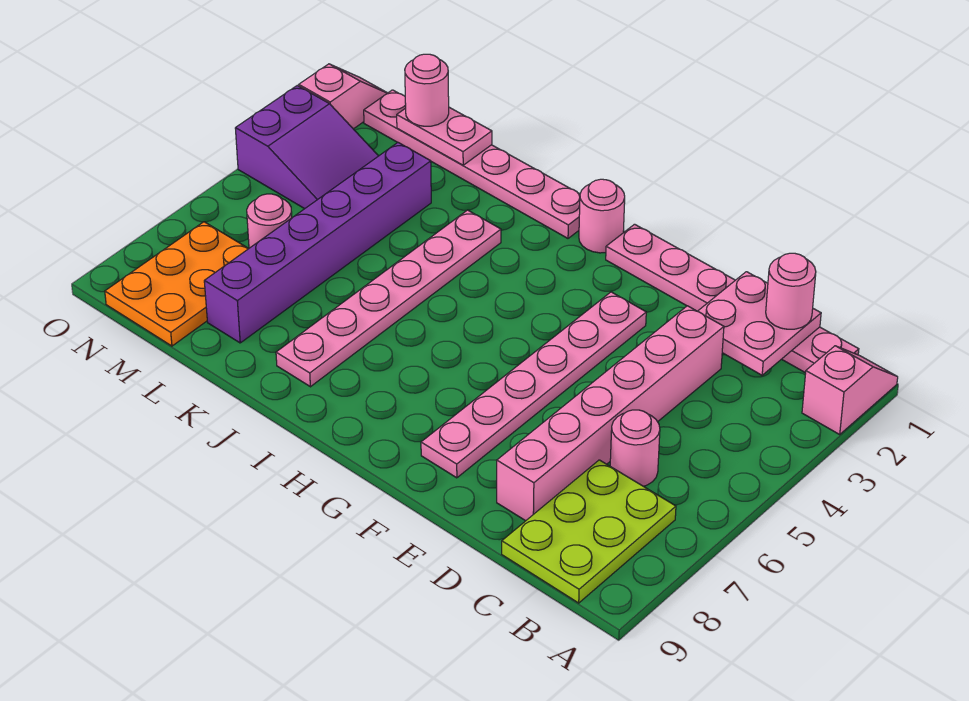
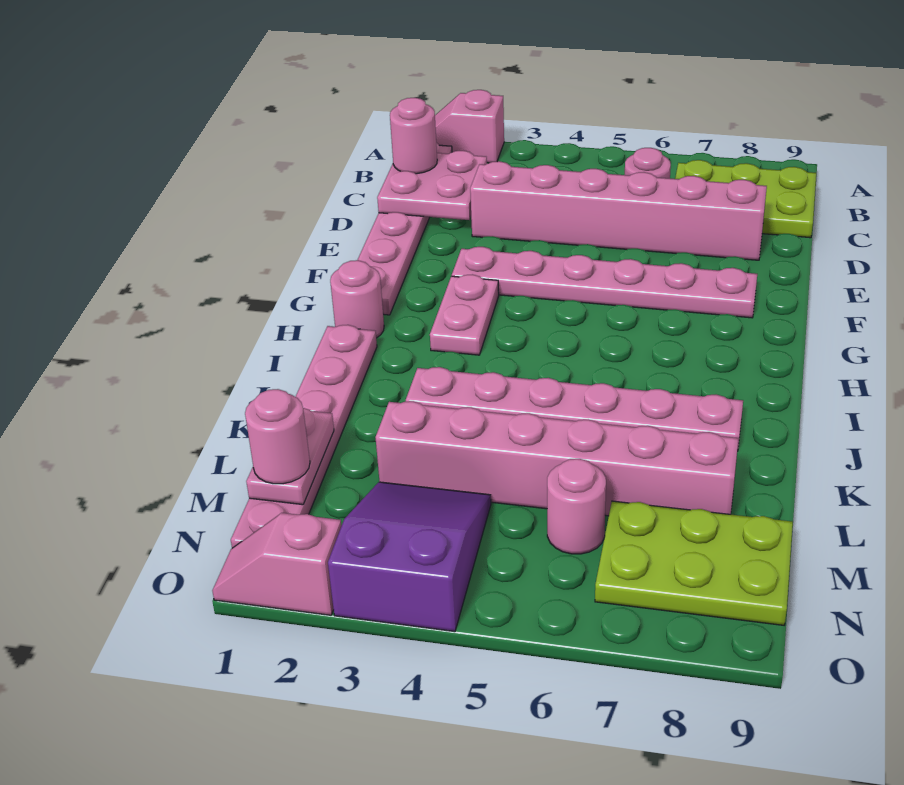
none -> pink 1x2 plate [430,274,499,355]
purple 1x6 brick [204,143,431,343] -> pink 1x6 brick [375,401,739,516]
orange 2x3 plate [105,222,248,346] -> lime 2x3 plate [595,501,793,625]

